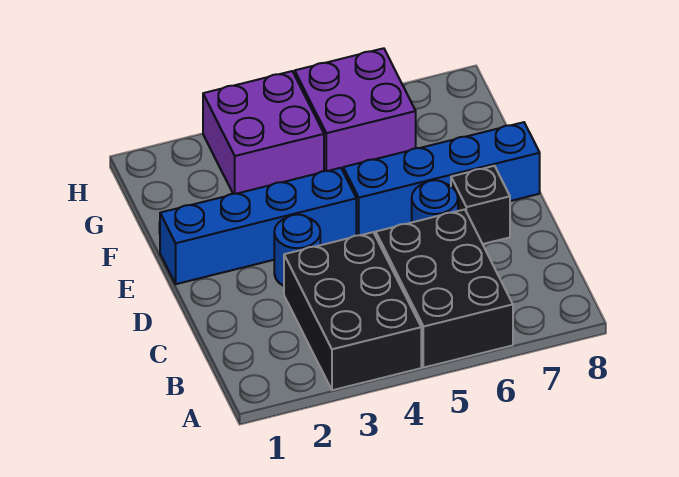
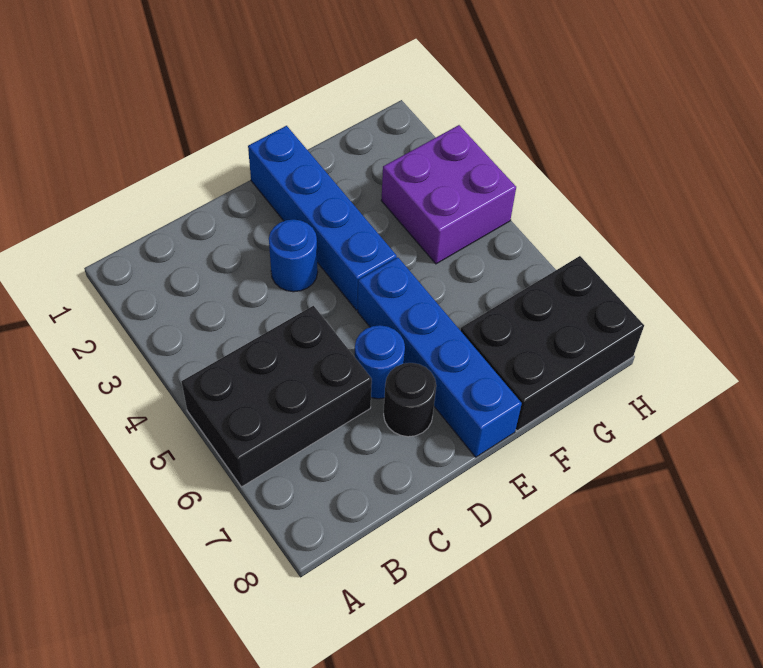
black 2x3 brick [284,232,421,390] -> black 2x3 brick moved to [460,256,644,431]
black 1x1 brick [451,166,510,244] -> black 1x1 round brick [384,363,436,437]
purple 2x2 brick [295,48,416,171] -> none

